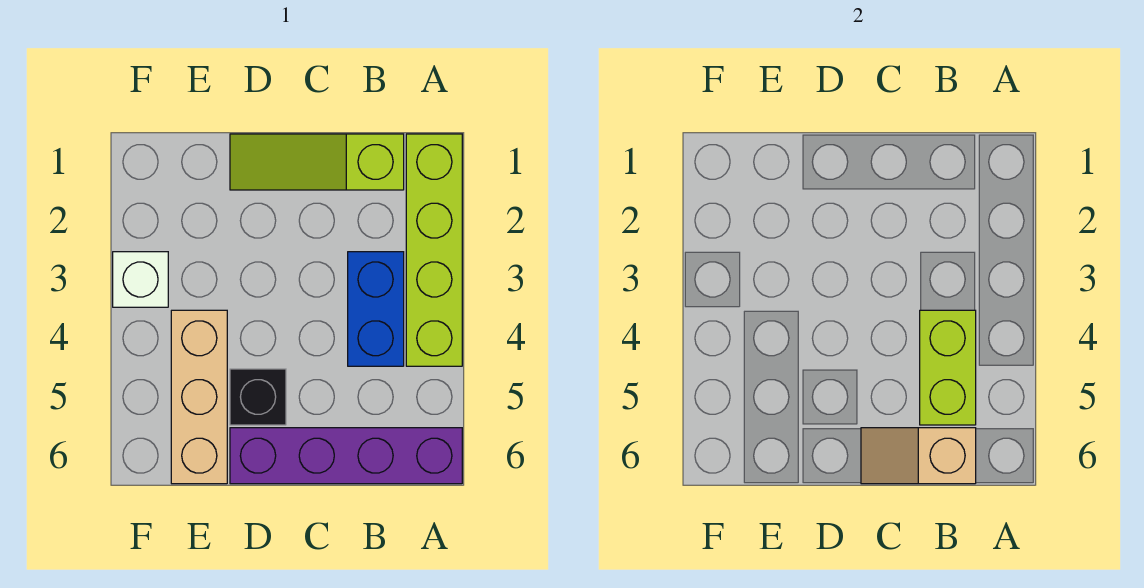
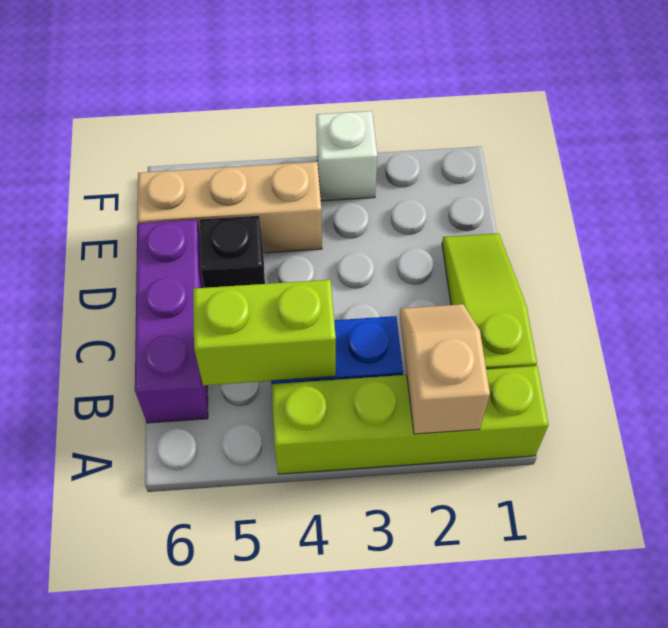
purple 1x4 brick [230,428,462,484] -> purple 1x3 brick [135,220,208,423]
tan 1x2 slope [861,428,976,484] -> tan 1x2 slope moved to [400,304,490,434]

